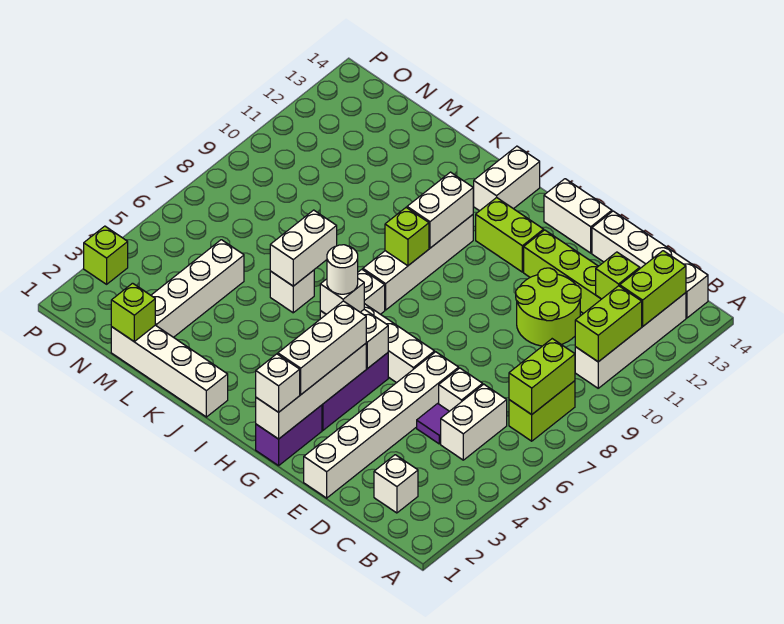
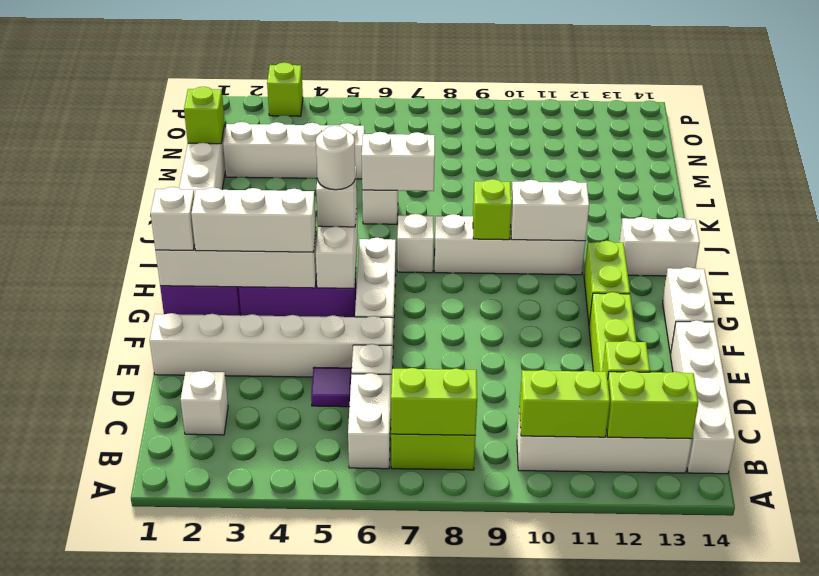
white 1x2 brick [441,384,507,460] -> white 1x2 brick turned to [348,373,391,469]
lime 2x2 round brick [516,268,581,346] -> none

